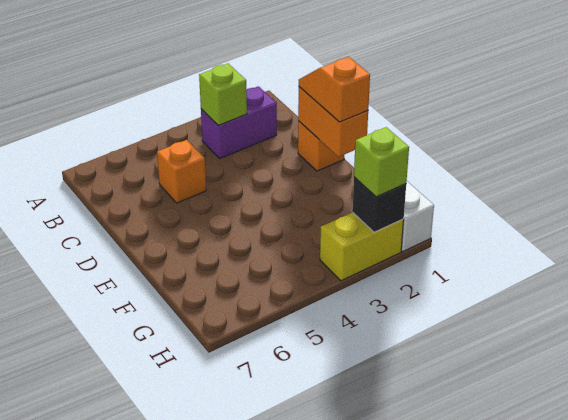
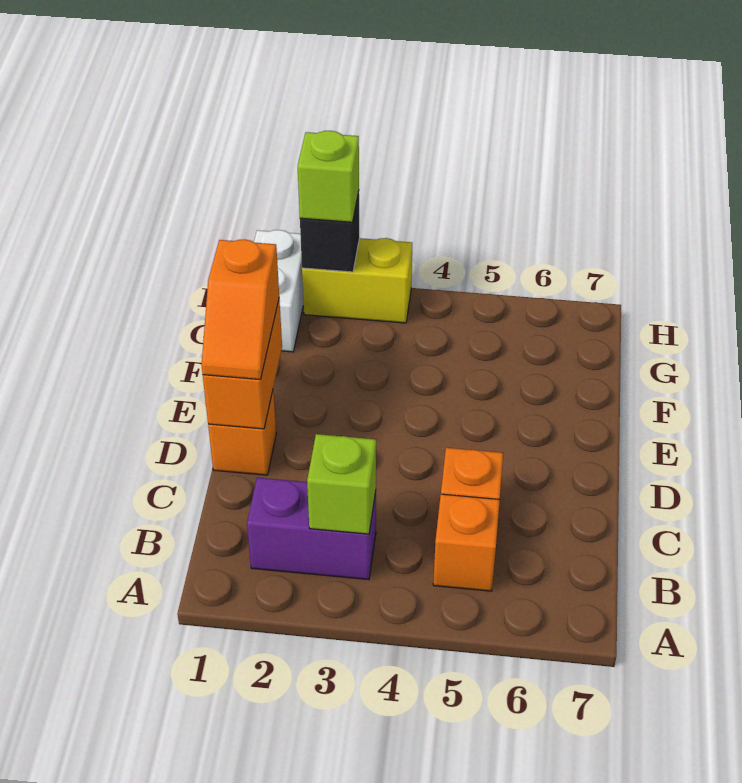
none -> orange 1x1 brick [433,494,500,591]

